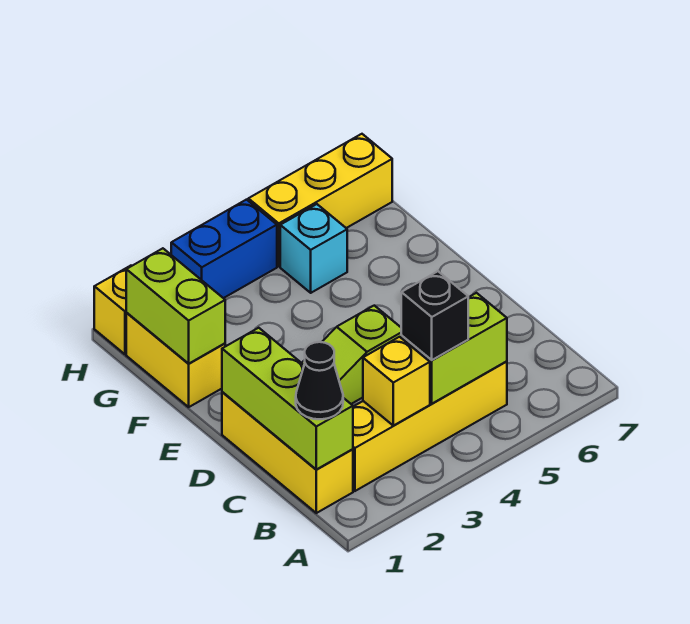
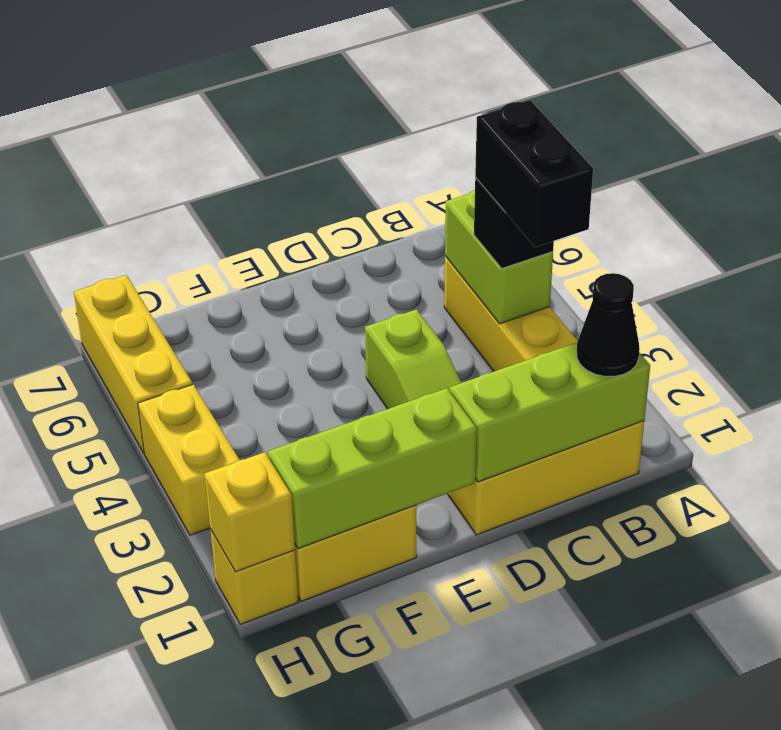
yellow 1x1 brick [363,337,430,426] -> yellow 1x1 brick moved to [205,452,295,572]
none -> black 1x2 brick [475,100,593,247]
lime 1x2 brick [126,248,225,363] -> lime 1x3 brick [268,388,477,549]
cyan 1x1 brick [280,204,347,293] -> none
blue 1x2 brick [171,200,277,298] -> yellow 1x2 brick [138,385,239,535]

